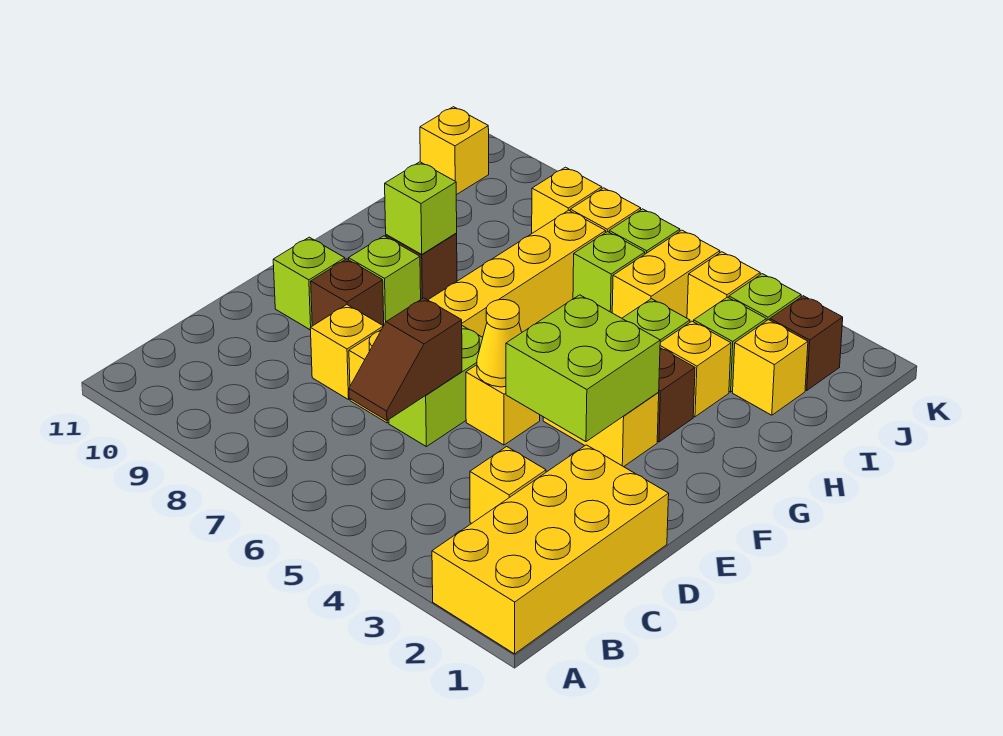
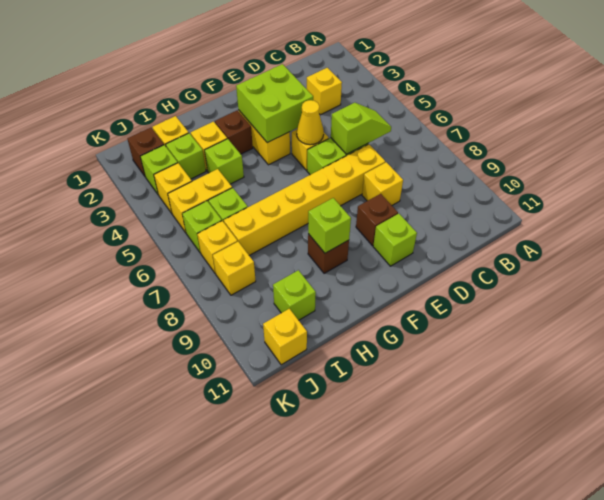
yellow 2x4 brick [432,445,669,654] -> none
brown 1x2 slope [349,298,462,421] -> lime 1x2 slope [331,103,391,154]
lime 1x1 brick [349,236,421,324] -> lime 1x1 brick moved to [273,270,316,320]

